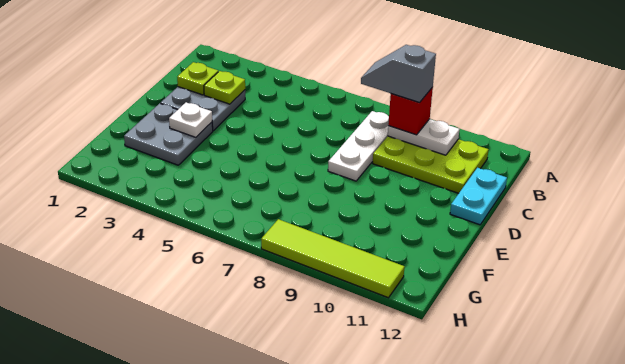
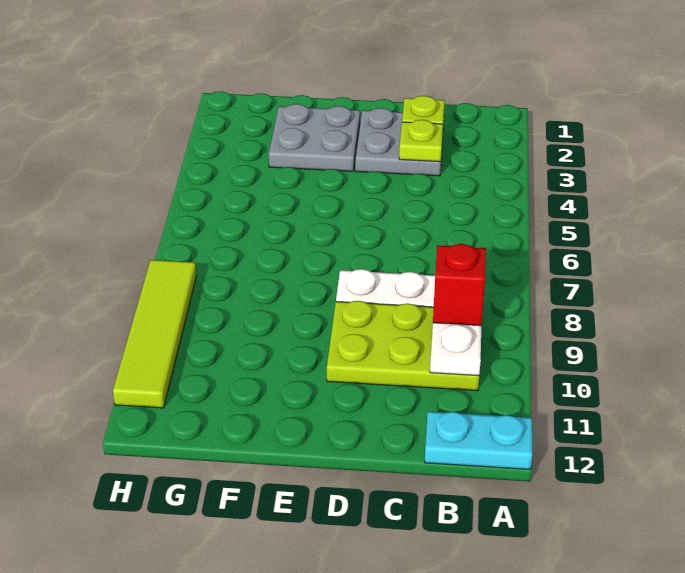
grey 1x2 slope [361,45,436,102] -> none
lime 2x3 plate [373,136,489,193] -> lime 2x3 plate turned to [327,301,479,391]
cyan 1x2 plate [450,168,507,225] -> cyan 1x2 plate moved to [425,412,532,469]
white 1x1 plate [169,102,212,137] -> none

